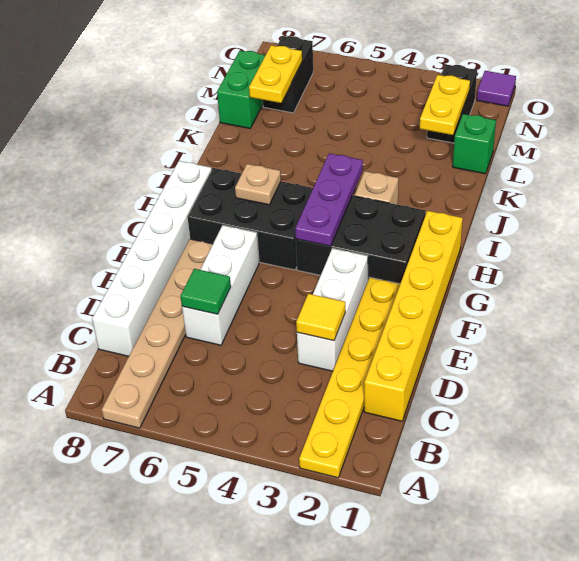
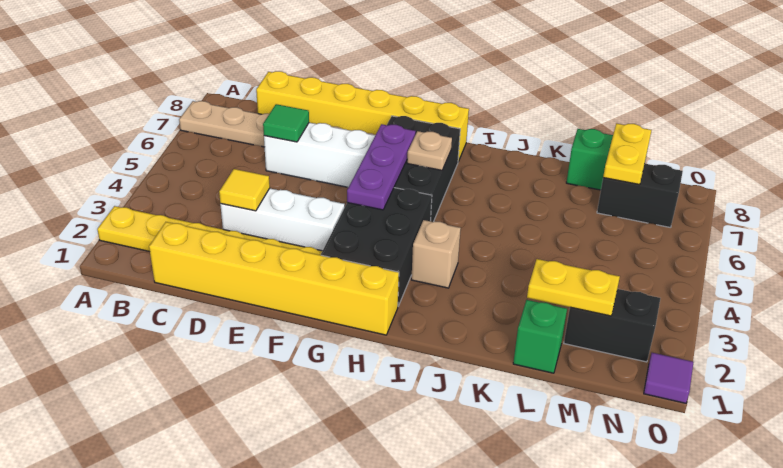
white 1x6 brick [92,161,212,356] -> yellow 1x6 brick [256,71,469,161]
purple 1x3 plate [295,153,363,246] -> purple 1x3 plate turned to [347,124,416,210]
yellow 1x2 plate [249,45,302,103] -> yellow 1x2 plate turned to [603,123,652,185]

